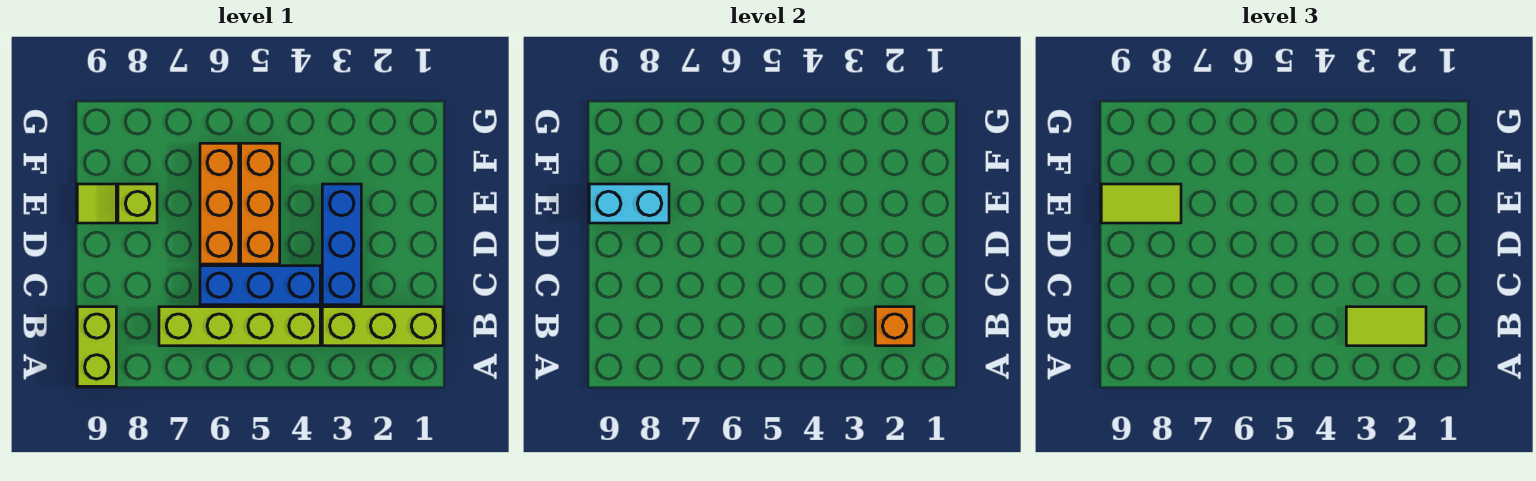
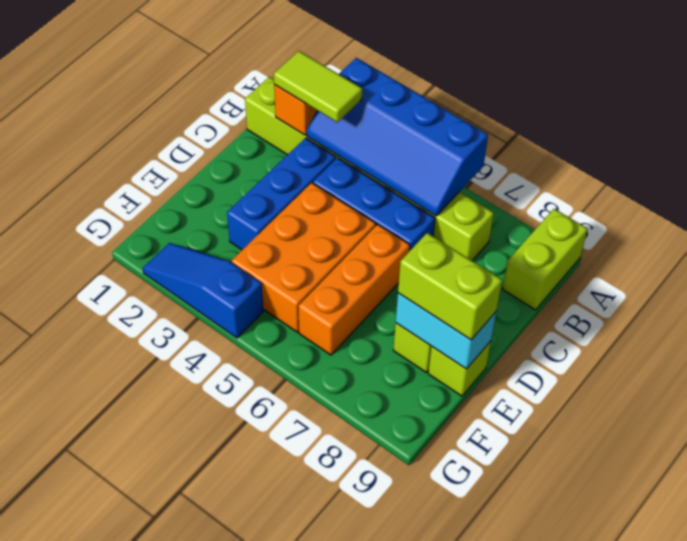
none -> blue 2x4 slope [307,58,488,216]
orange 1x3 brick [241,143,280,264] -> orange 2x3 brick [232,183,376,332]
lime 1x2 tile [1101,184,1181,223] -> lime 1x2 brick [398,233,502,340]
lime 1x1 tile [77,184,116,223] -> lime 1x1 brick [428,341,491,396]
none -> blue 1x3 slope [143,243,263,338]

